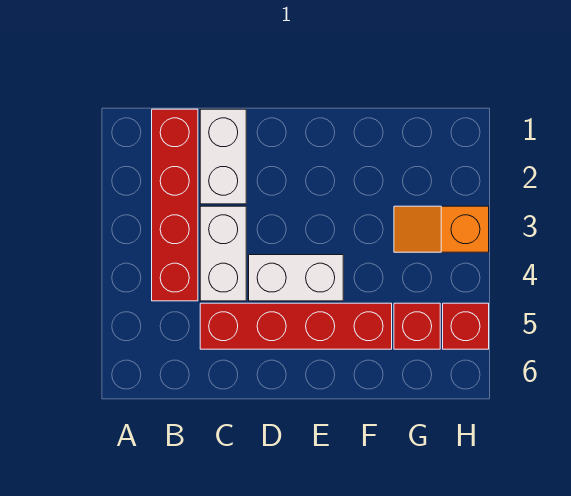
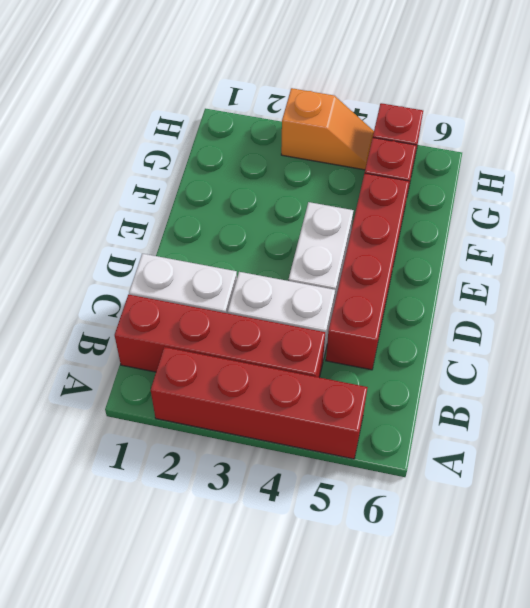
none -> red 1x4 brick [151,347,368,459]
orange 1x2 slope [394,206,489,252] -> orange 1x2 slope turned to [281,88,374,170]

